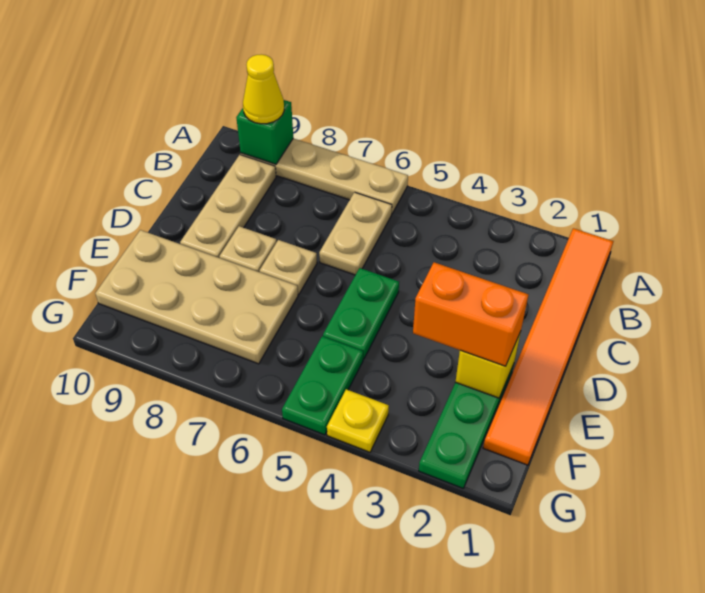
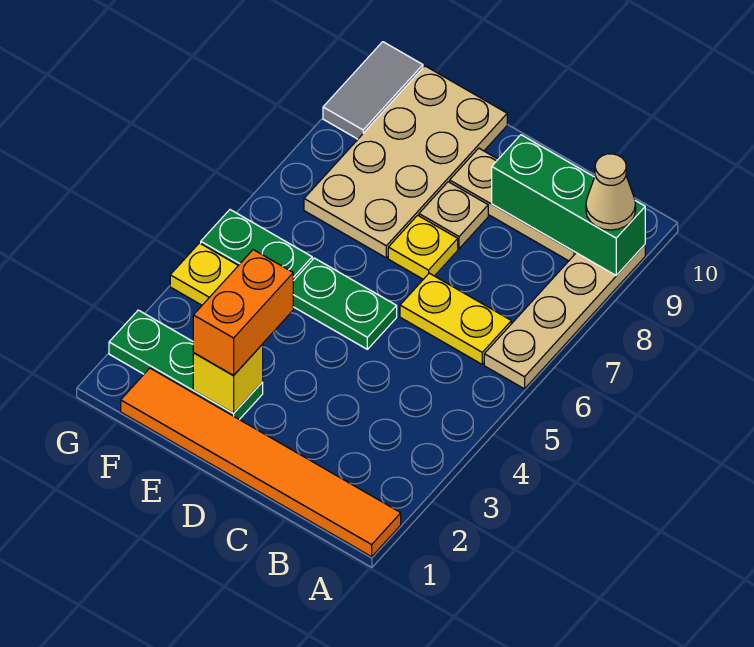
green 1x1 brick [236,100,293,164] -> green 1x3 brick [492,135,645,275]
yellow 1x1 cone [243,54,284,124] -> tan 1x1 cone [586,154,636,230]
tan 1x2 plate [319,192,392,275] -> yellow 1x2 plate [400,273,511,364]
tan 1x1 plate [260,240,317,294] -> yellow 1x1 plate [388,215,458,279]
none -> grey 1x2 tile [323,42,423,139]

